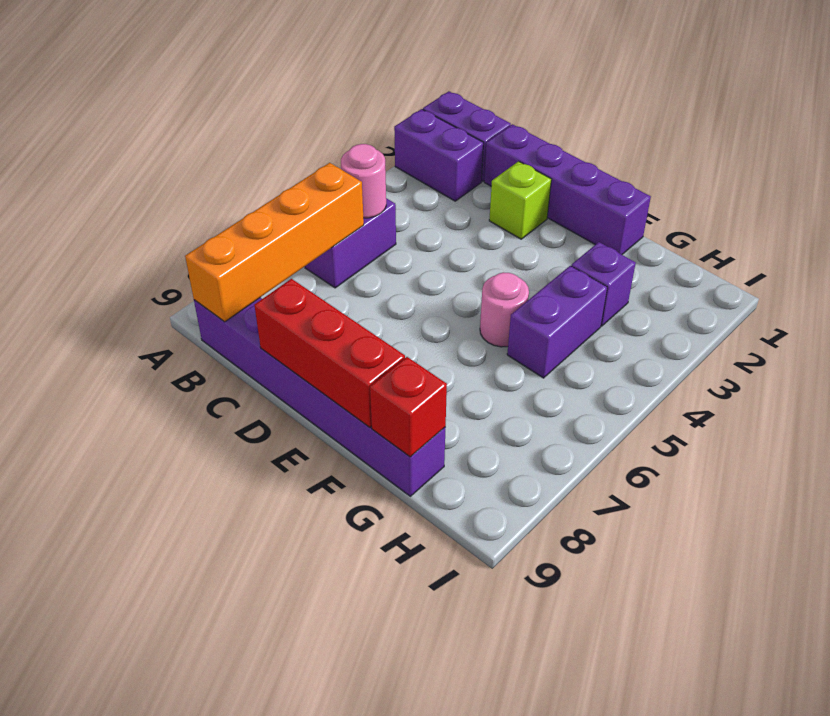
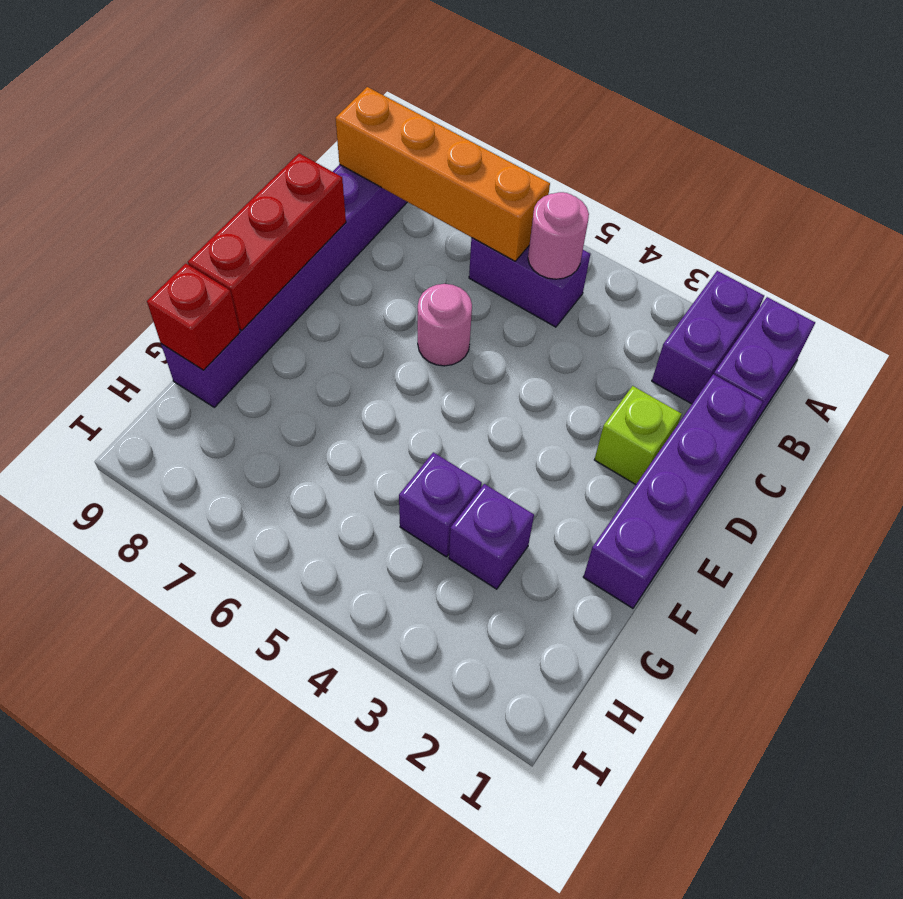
pink 1x1 round brick [480,272,529,347] -> pink 1x1 round brick moved to [418,284,472,366]
purple 1x2 brick [507,266,607,378] -> purple 1x1 brick [399,452,482,557]

